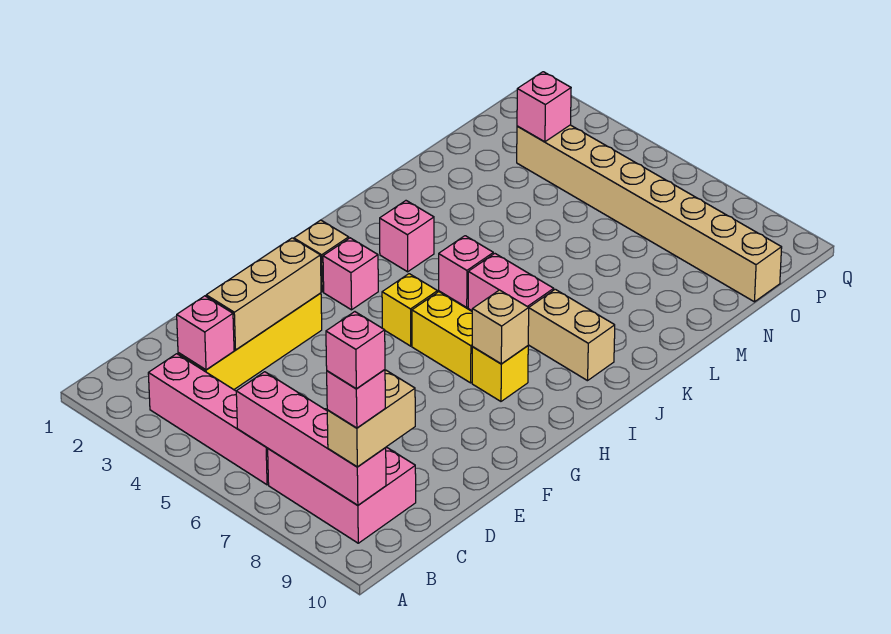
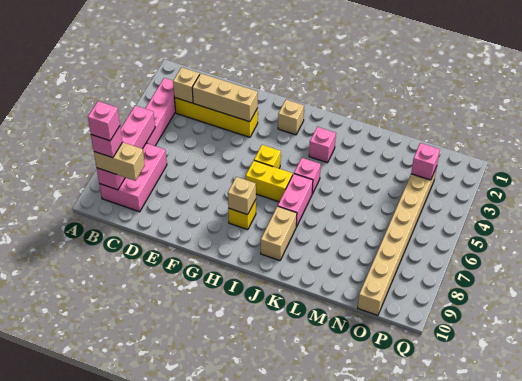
pink 1x1 brick [177,296,234,370] -> tan 1x1 brick [173,67,200,103]
pink 1x1 brick [323,238,378,310] -> none
yellow 1x2 brick [412,292,473,383] -> yellow 1x2 brick turned to [246,160,293,202]

